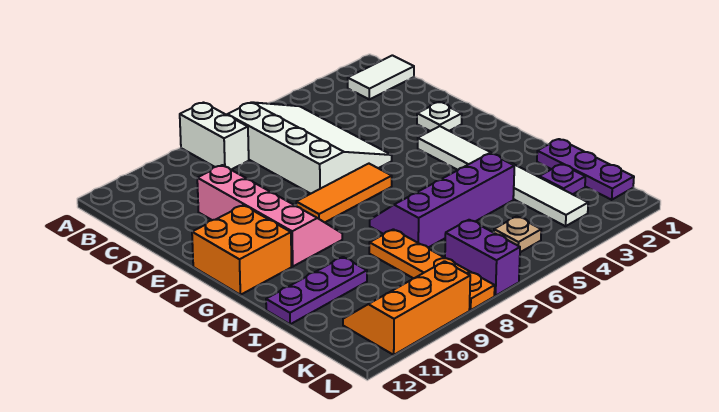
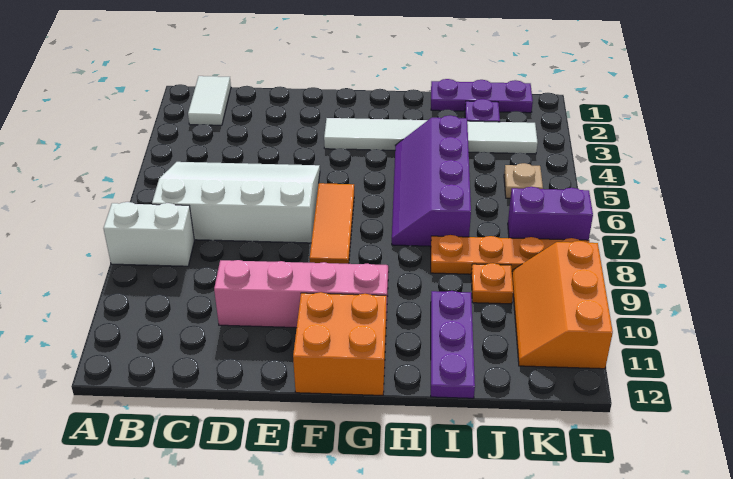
white 1x1 plate [417,102,462,131] -> none
none -> orange 1x1 plate [471,263,513,304]

